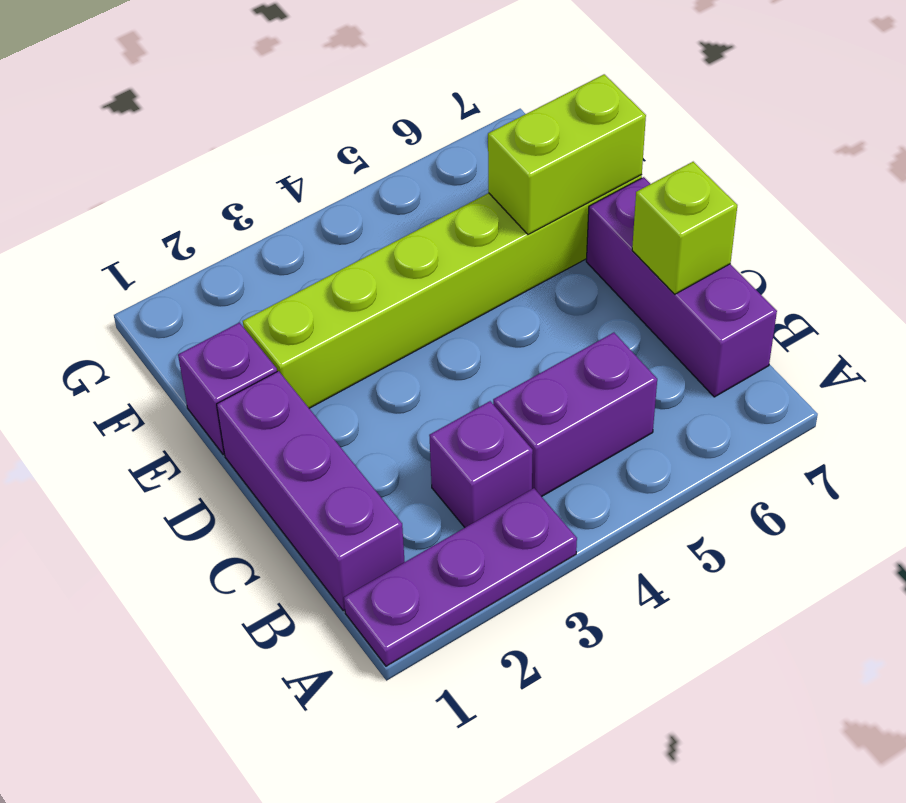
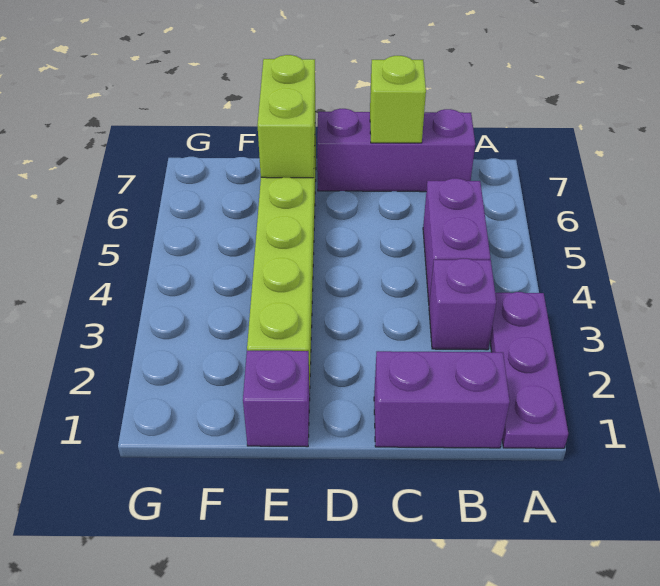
purple 1x3 brick [217,371,405,611] -> purple 1x2 brick [374,351,510,448]

